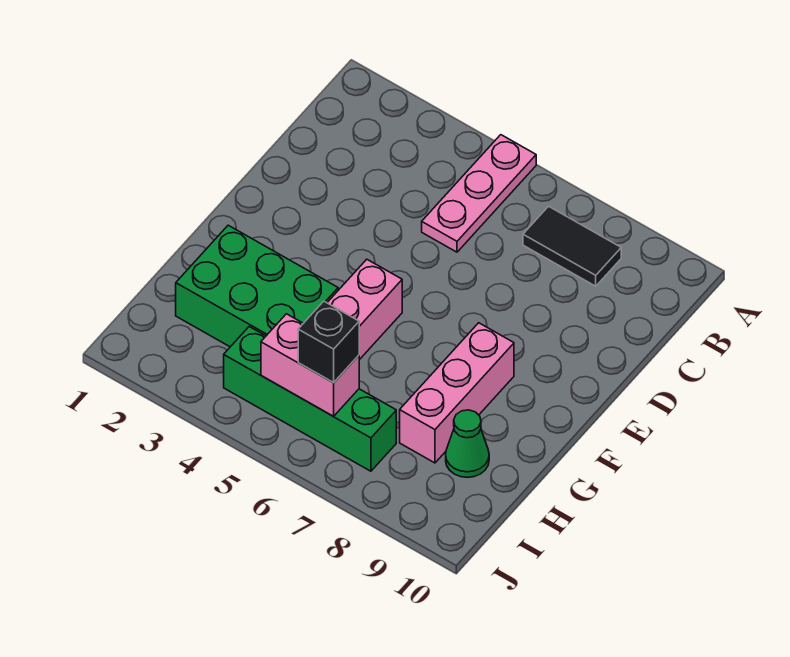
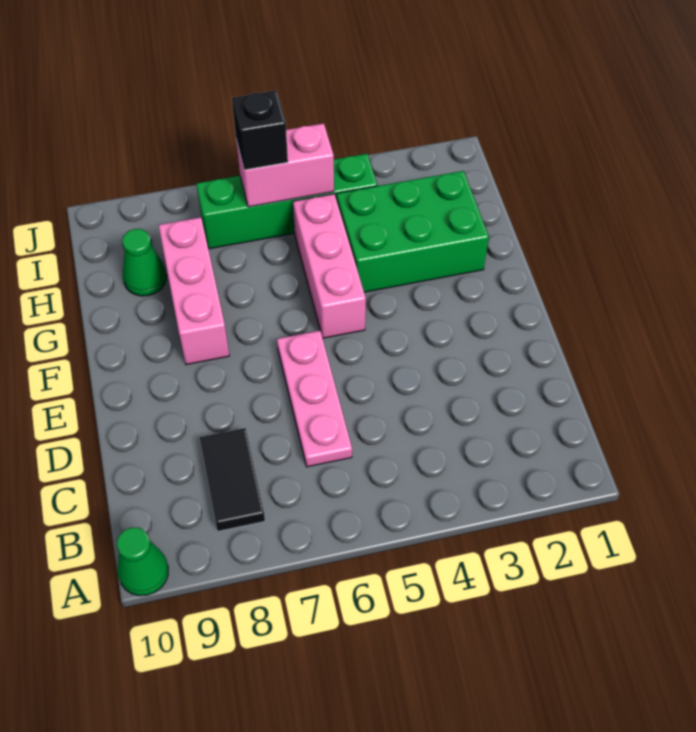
pink 1x3 plate [422,135,536,252] -> pink 1x3 plate moved to [277,331,352,467]
none -> green 1x1 cone [117,528,168,596]
black 1x2 tile [523,206,621,286] -> black 1x2 tile turned to [199,428,265,531]

